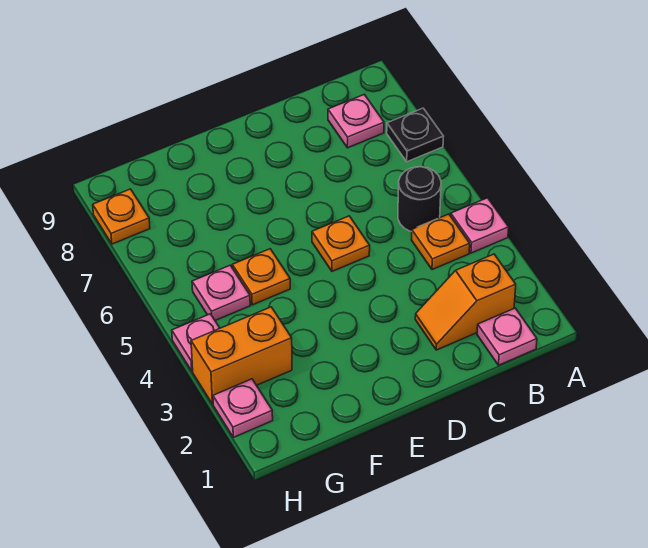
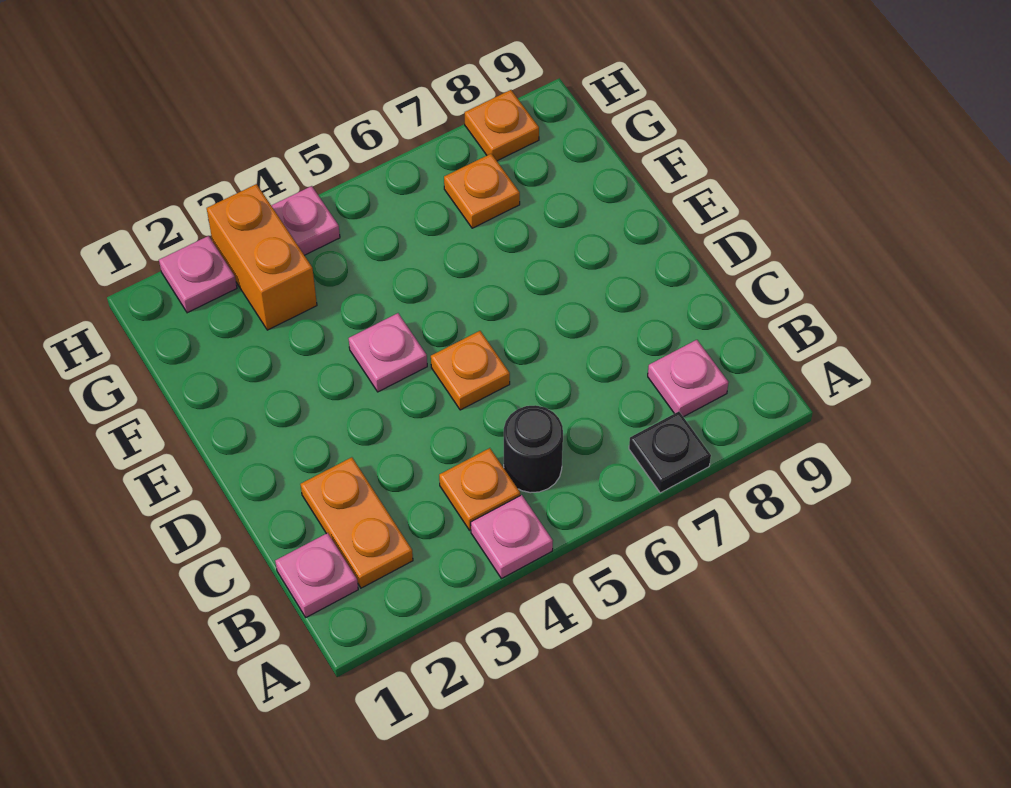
orange 1x2 slope [415,254,516,350] -> orange 1x2 plate [301,457,413,588]
orange 1x1 plate [232,249,290,305] -> orange 1x1 plate moved to [444,154,520,228]
pink 1x1 plate [192,265,250,320] -> pink 1x1 plate moved to [349,313,427,392]

